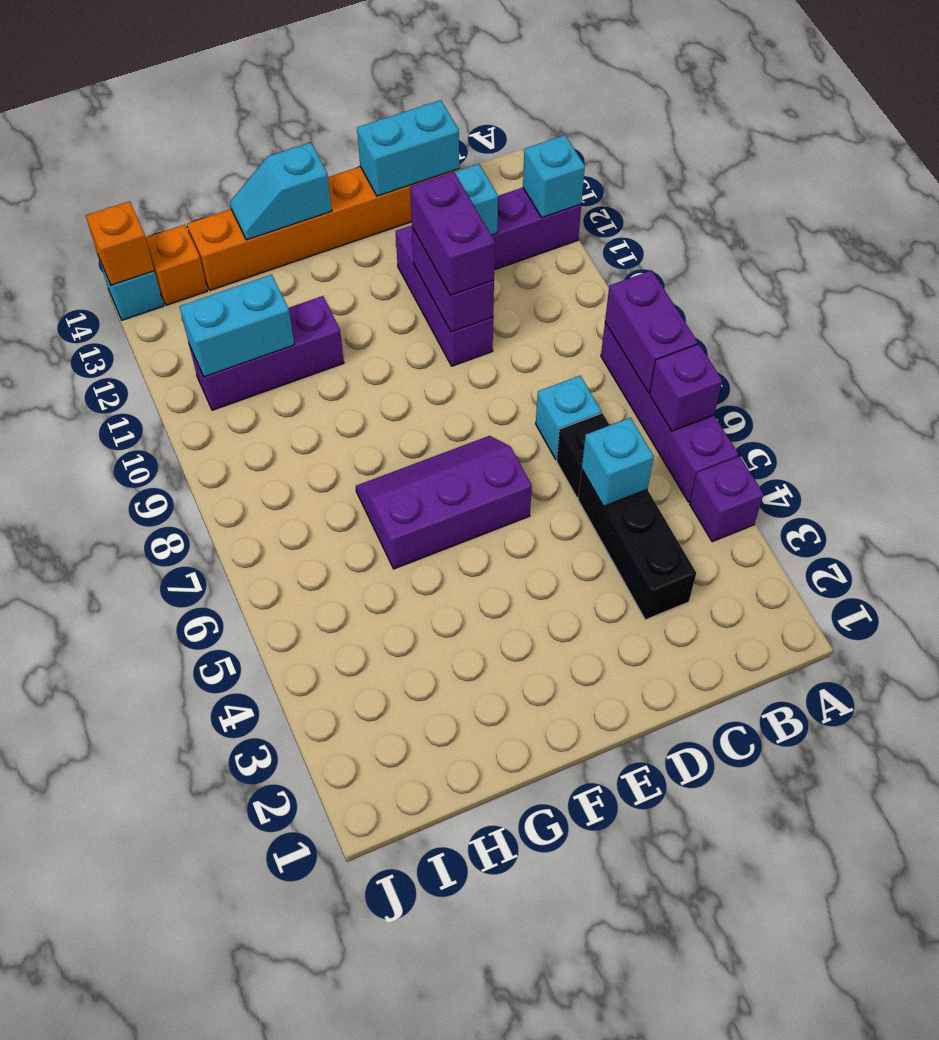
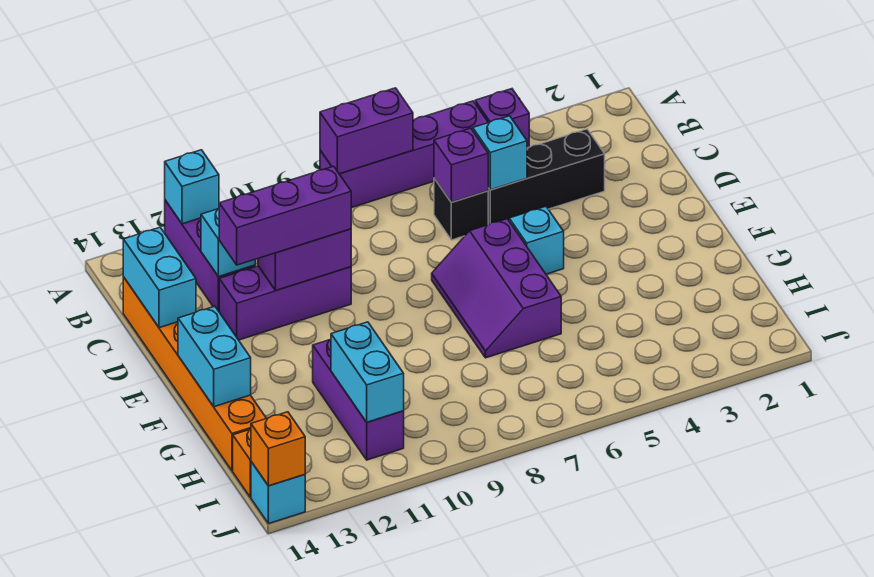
purple 1x1 brick [650,344,722,431] -> purple 1x1 brick moved to [434,128,488,202]
cyan 1x1 brick [536,376,601,459] -> cyan 1x1 brick moved to [509,207,564,274]
purple 1x2 brick [410,172,495,296] -> purple 1x3 brick [219,166,351,265]
cyan 1x2 slope [230,142,332,240] -> cyan 1x2 brick [178,306,251,407]

